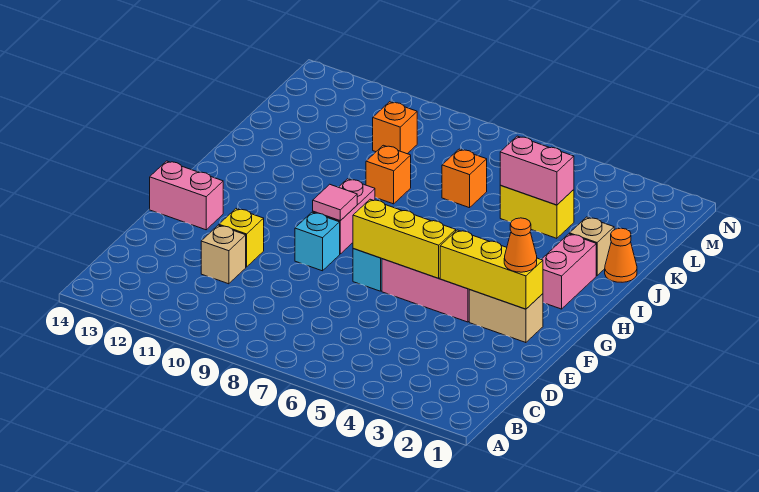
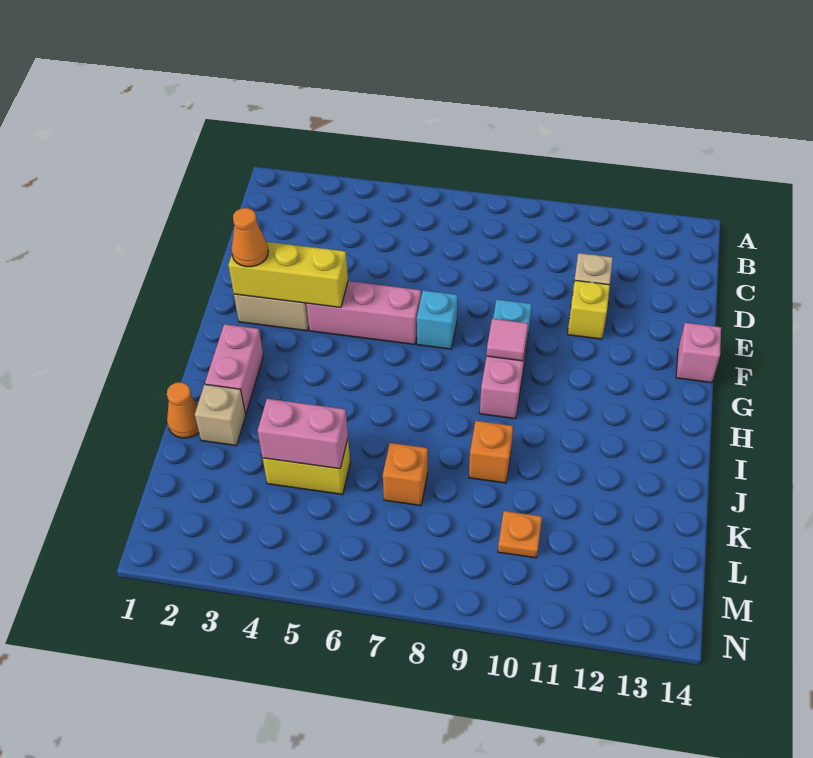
yellow 1x3 brick [353,199,456,278] -> none
pink 1x2 brick [150,161,223,230] -> pink 1x1 brick [676,323,721,383]
orange 1x1 brick [373,102,417,154] -> orange 1x1 plate [498,511,542,558]

